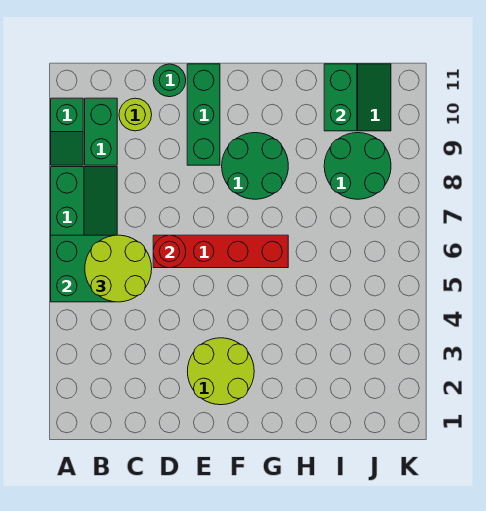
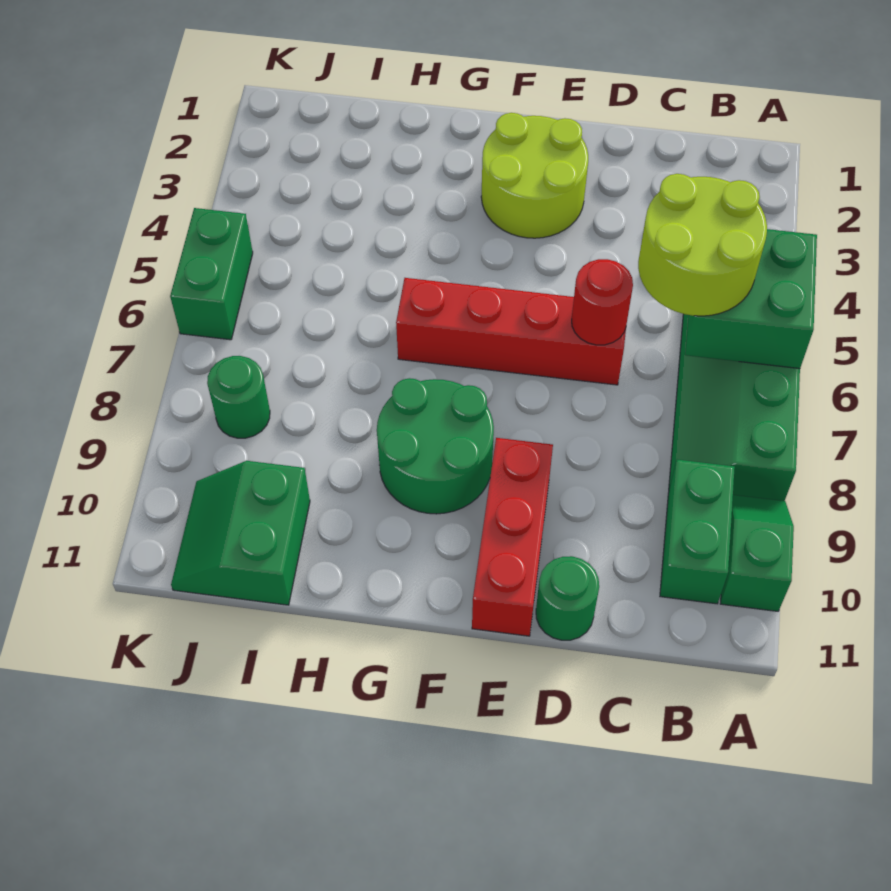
lime 1x1 round brick [119,98,152,131] -> none
green 1x3 brick [187,64,220,165] -> red 1x3 brick [472,438,553,636]
green 2x2 round brick [324,133,391,199] -> green 1x1 round brick [207,356,270,438]
green 1x2 brick [324,64,357,131] -> green 1x2 brick moved to [170,208,253,340]

